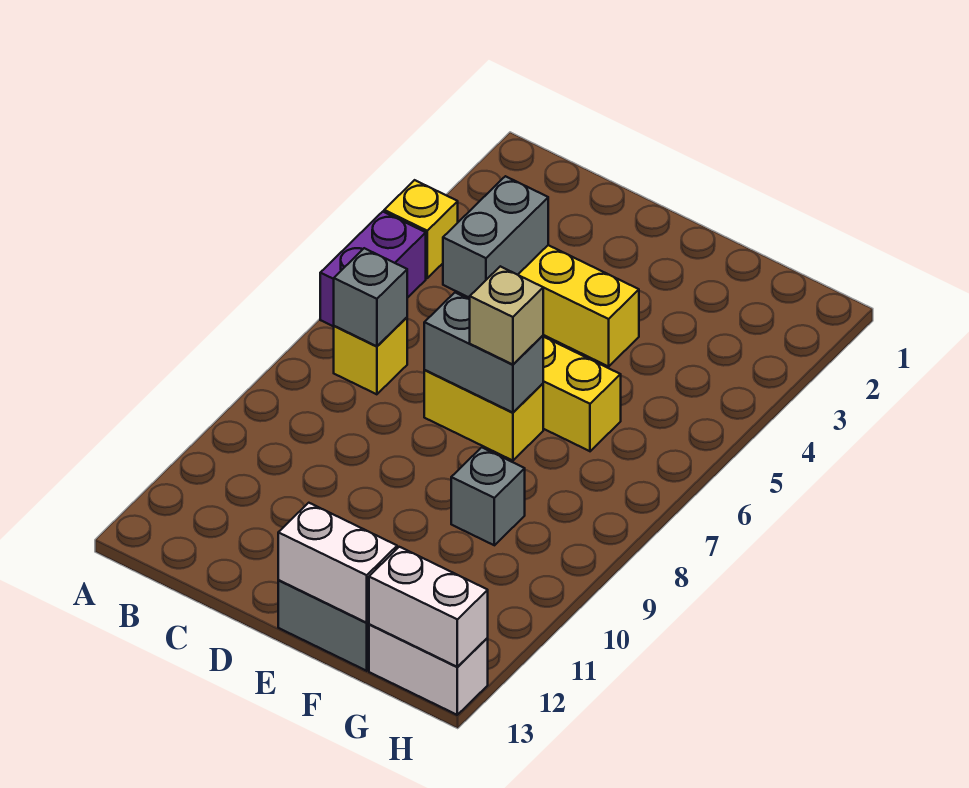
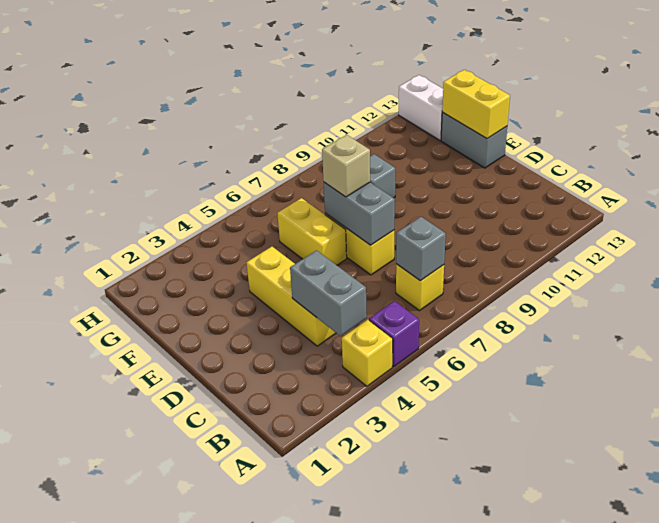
purple 1x2 brick [320,212,426,327] -> purple 1x1 brick [369,301,419,367]
grey 1x2 brick [443,176,548,298] -> grey 1x2 brick turned to [290,250,367,336]
white 1x2 brick [278,503,397,623] -> yellow 1x2 brick [442,70,510,138]
white 1x2 brick [369,547,488,667] -> none

